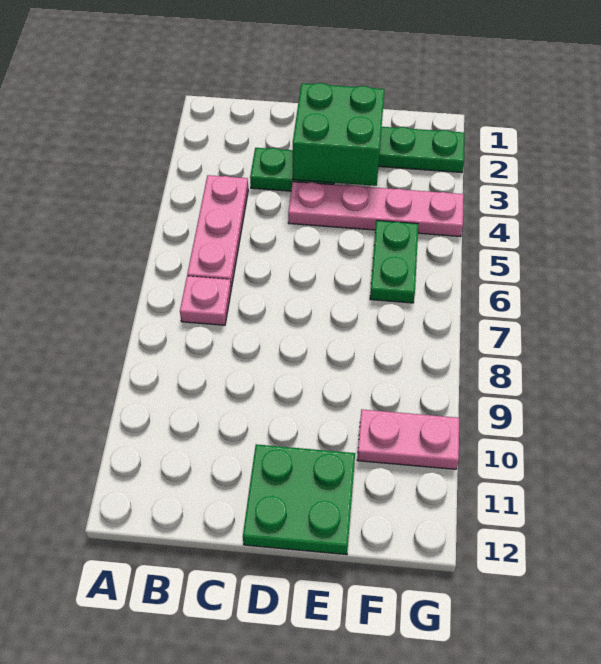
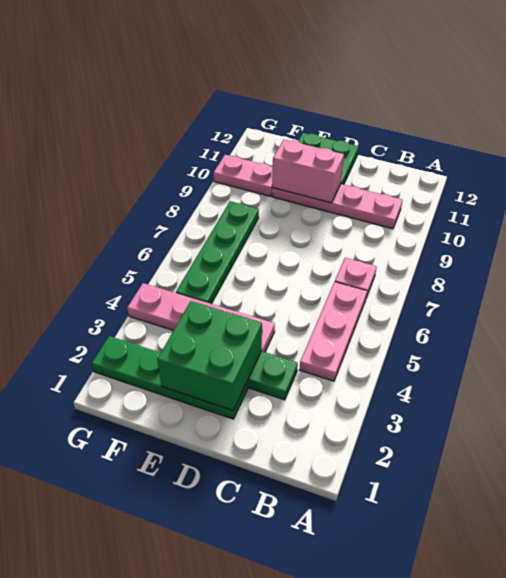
none -> pink 1x4 plate [272,184,402,229]
none -> pink 1x2 brick [272,140,344,203]
green 1x2 plate [370,221,418,303] -> green 1x4 plate [176,201,259,304]

